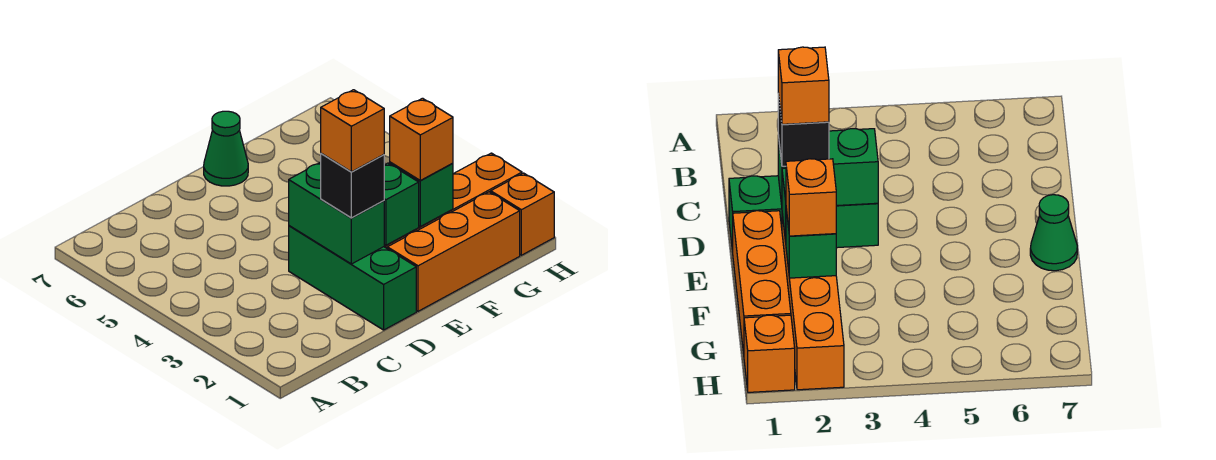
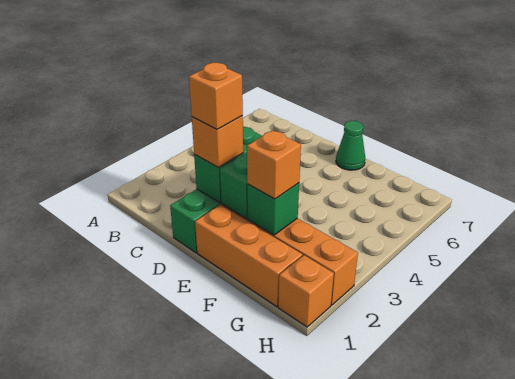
black 1x1 brick [321,153,384,218] -> orange 1x1 brick [192,116,243,168]

